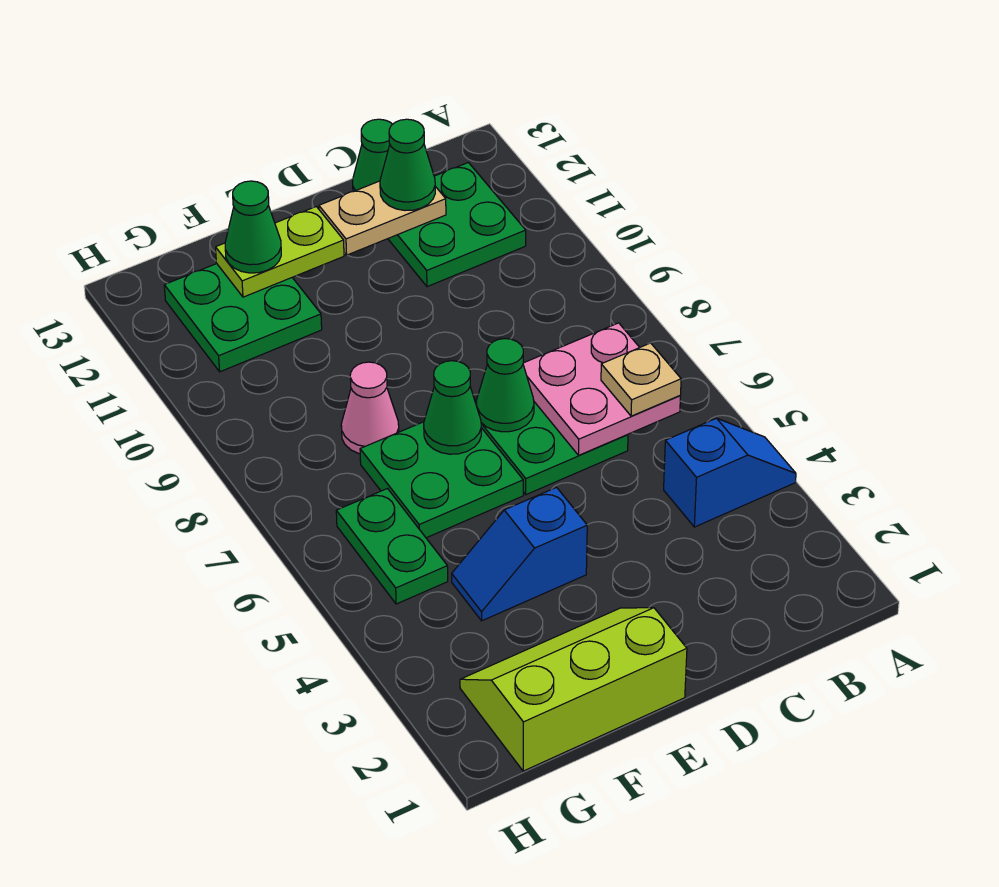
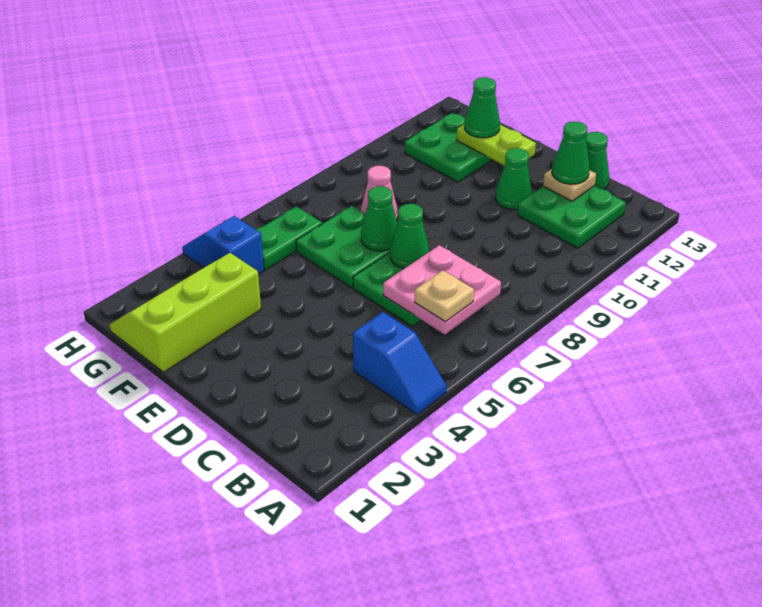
tan 1x2 plate [319,181,446,255] -> tan 1x1 plate [543,169,596,201]
none -> green 1x1 cone [495,148,532,210]
lime 2x3 slope [460,608,687,771] -> lime 2x3 slope turned to [109,253,261,372]
blue 1x2 slope [452,487,587,621] -> blue 1x2 slope moved to [182,216,264,275]

